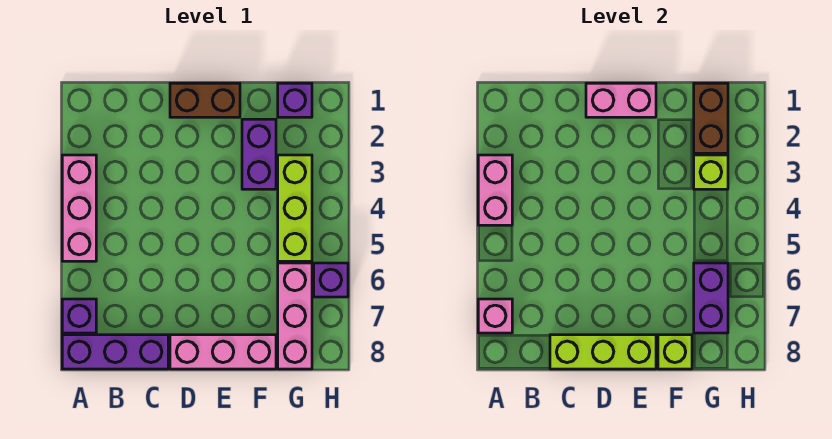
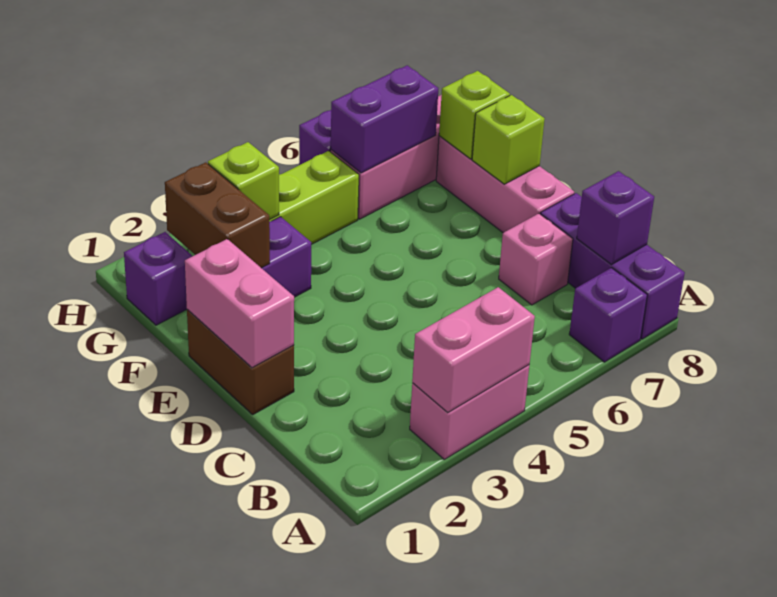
pink 1x3 brick [62,155,96,261] -> pink 1x2 brick [410,365,529,459]
pink 1x1 brick [478,299,512,333] -> pink 1x1 brick moved to [499,214,573,305]
none -> purple 1x1 brick [577,171,654,264]
lime 1x3 brick [550,335,656,369] -> lime 1x1 brick [472,95,544,184]
brown 1x2 brick [694,83,728,153] -> brown 1x2 brick turned to [165,162,270,268]

